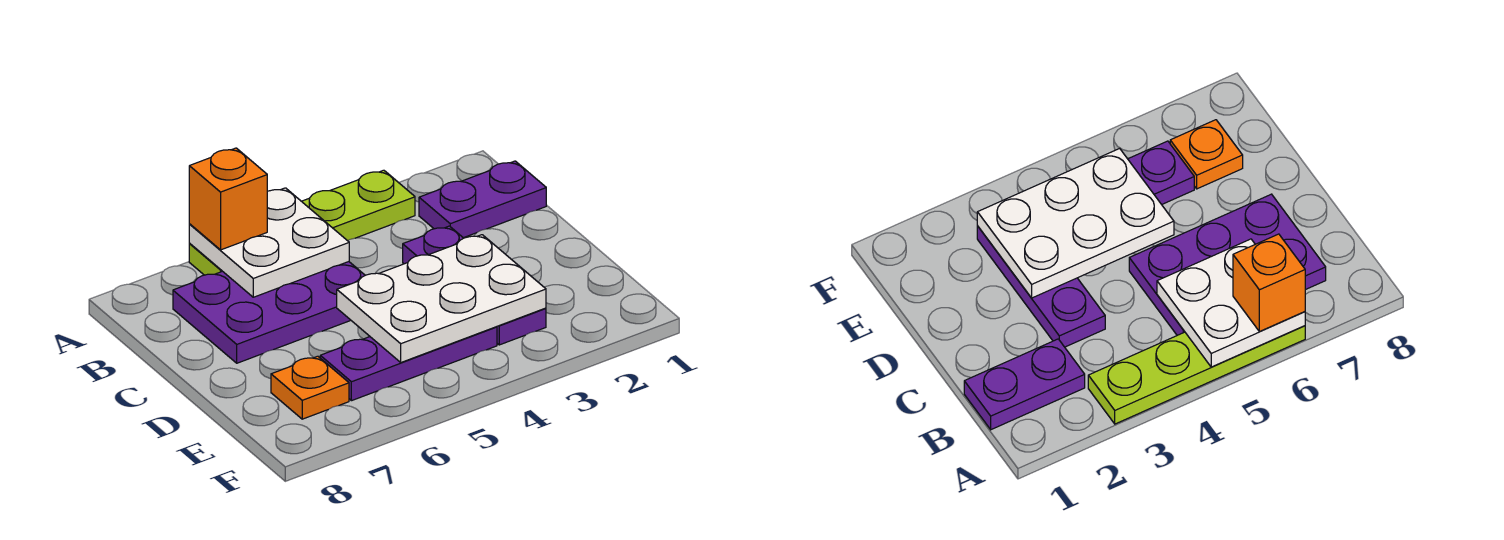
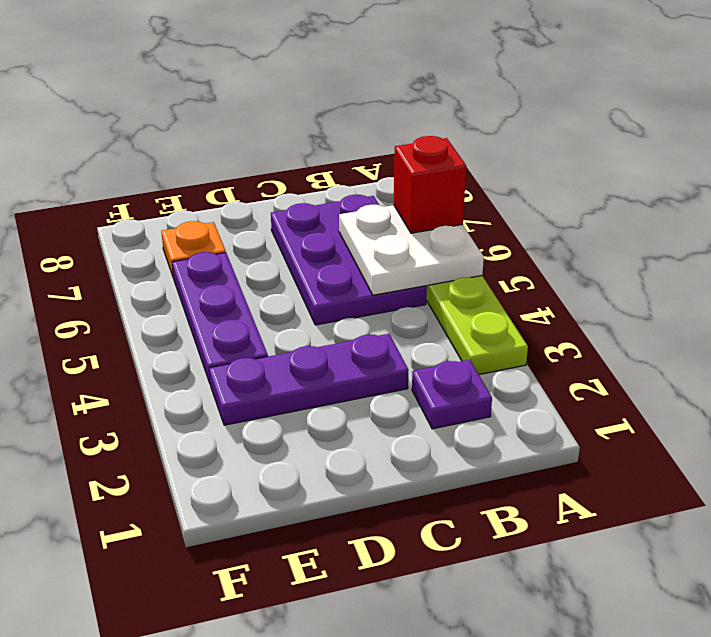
orange 1x1 brick [189,148,267,250] -> red 1x1 brick [394,136,466,233]
purple 1x2 plate [419,161,546,238] -> purple 1x1 plate [412,360,492,429]
white 2x3 plate [337,235,546,362] -> none

